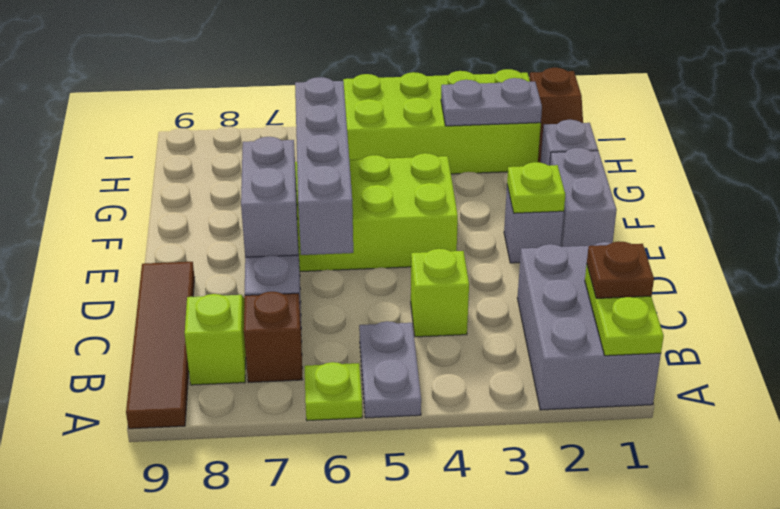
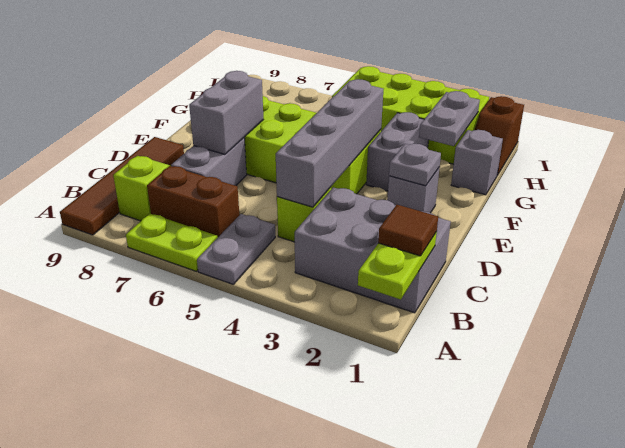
grey 2x3 brick [517,242,661,410] -> grey 2x3 brick turned to [295,187,451,313]
lime 1x1 plate [305,362,362,421] -> lime 1x2 plate [126,213,218,271]
brown 1x1 plate [587,242,654,298] -> brown 1x1 tile [378,205,438,256]
brown 1x1 brick [244,292,302,382] -> brown 1x2 brick [147,166,239,237]
grey 1x4 brick [295,77,353,255] -> grey 1x4 brick moved to [276,79,383,207]
grey 1x2 brick [550,148,617,247] -> grey 1x2 brick moved to [366,112,428,191]
lime 1x1 plate [507,162,565,213] -> grey 1x1 plate [389,144,441,186]
grey 1x2 plate [441,78,542,126] -> grey 1x2 plate turned to [419,91,480,146]

